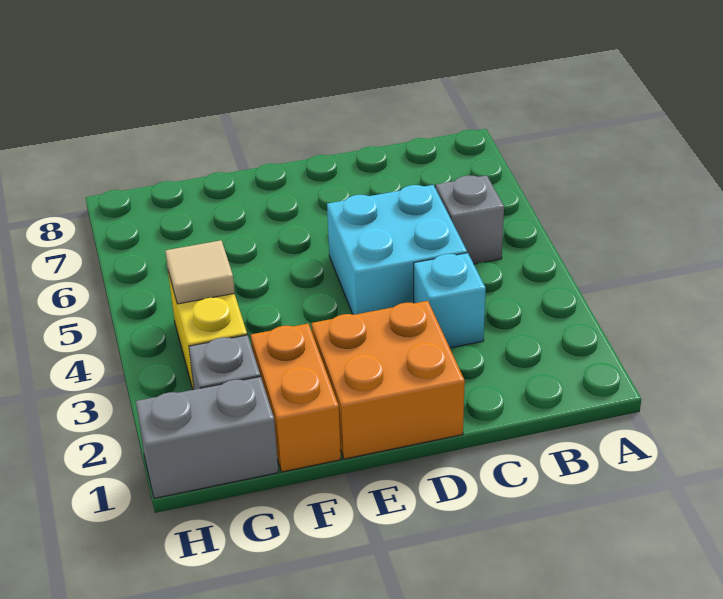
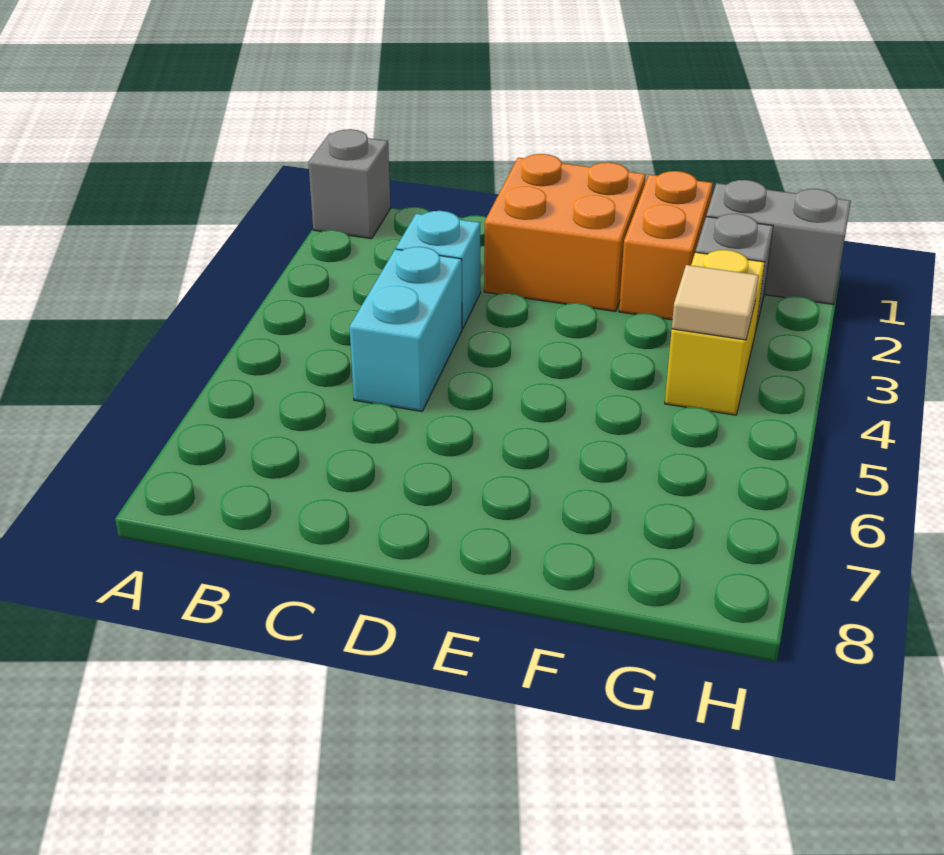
grey 1x1 brick [436,175,504,264] -> grey 1x1 brick moved to [308,129,391,239]
cyan 2x2 brick [327,185,467,315] -> cyan 1x2 brick [350,247,462,411]

